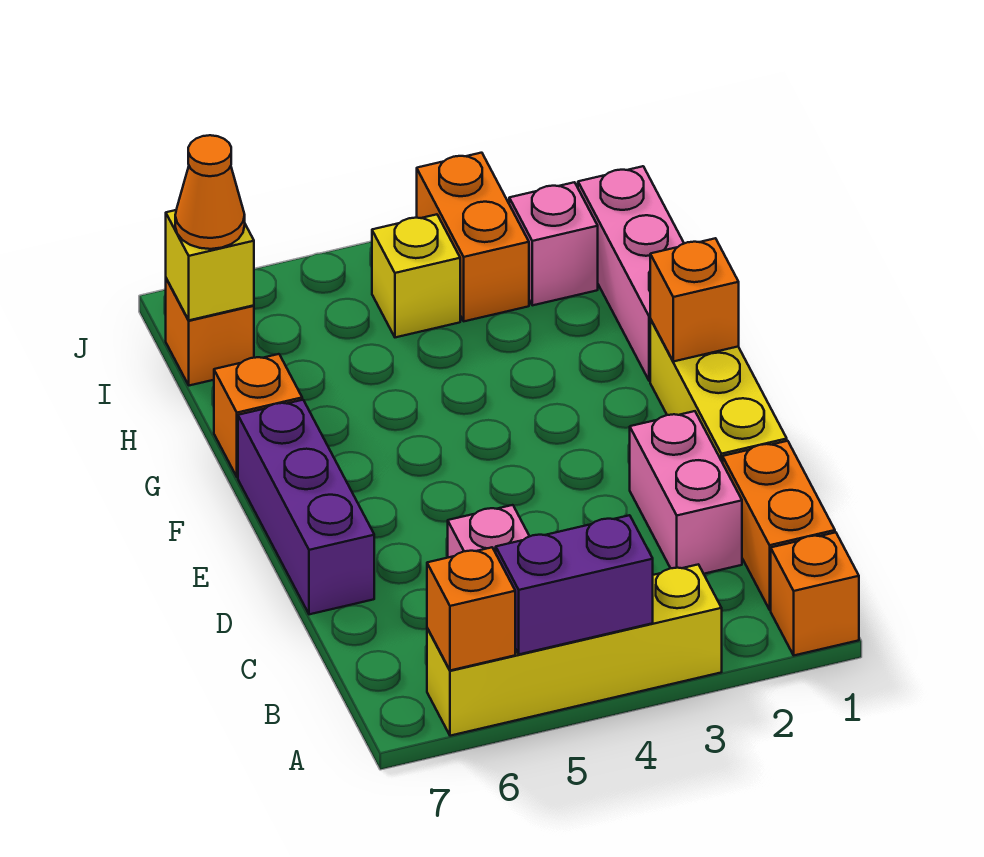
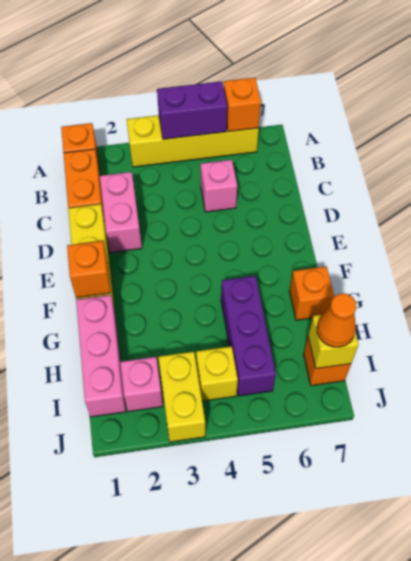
purple 1x3 brick [238,400,374,614] -> purple 1x3 brick moved to [221,276,276,396]
orange 1x2 brick [417,153,529,321] -> yellow 1x2 brick [158,352,205,442]

